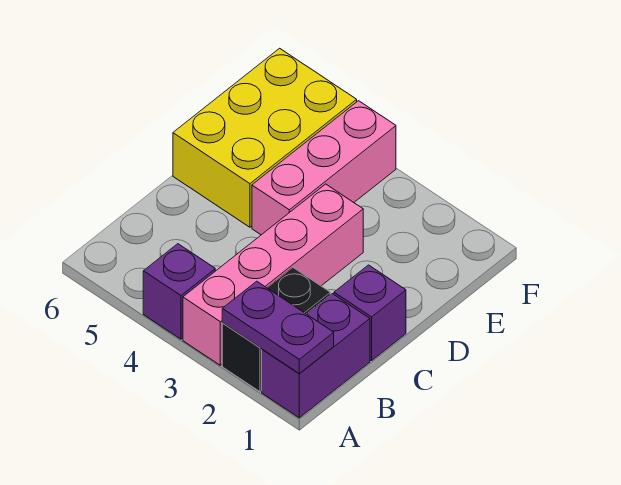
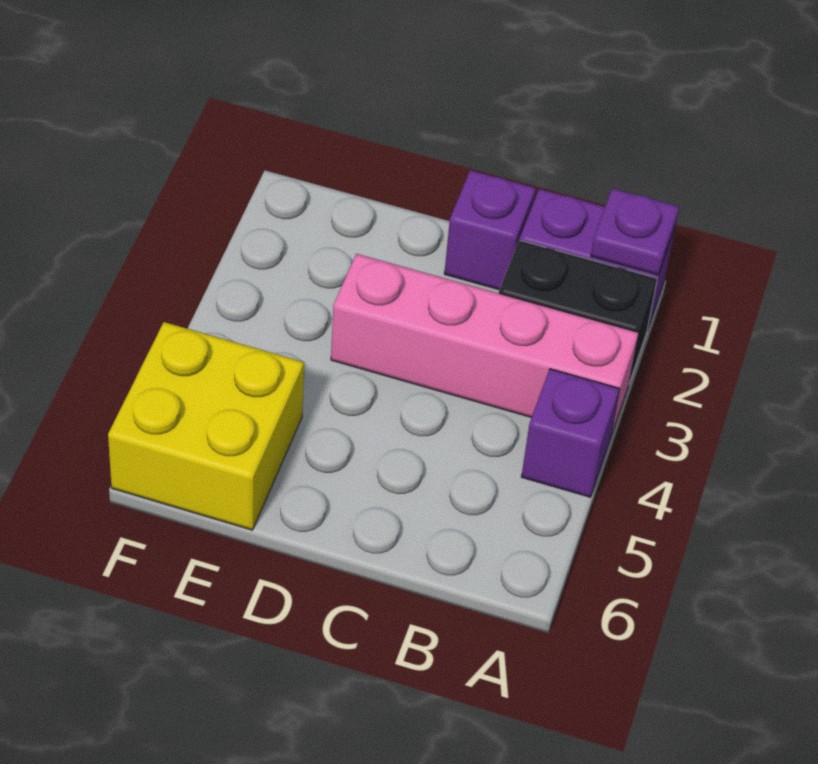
purple 1x2 plate [222,281,334,373] -> purple 1x1 plate [591,188,679,275]
pink 1x3 brick [252,101,396,235] -> none
yellow 2x3 brick [173,48,357,227] -> yellow 2x2 brick [108,322,304,530]

